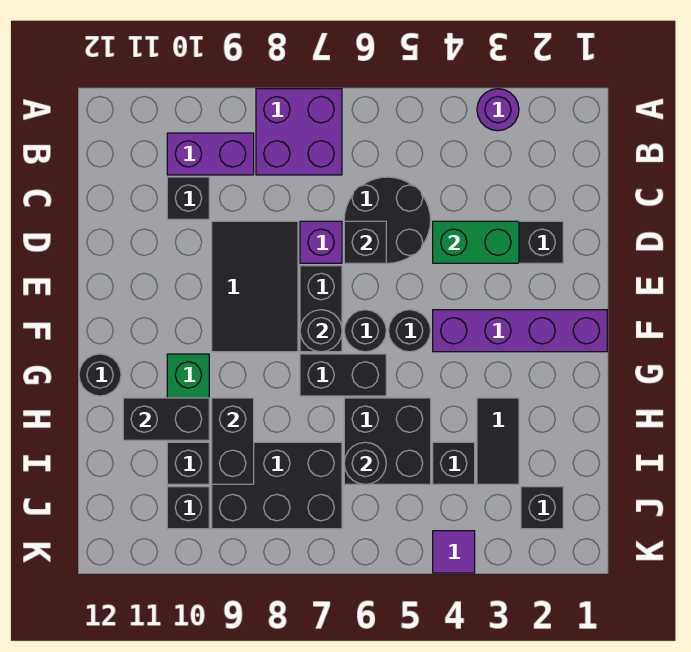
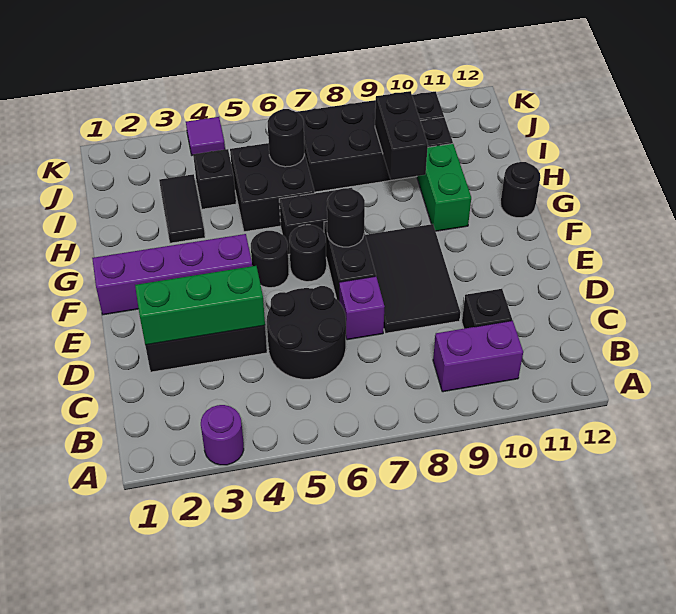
purple 2x2 brick [256,89,342,175] -> none
green 1x2 brick [433,221,519,263] -> green 1x3 brick [135,266,265,345]
black 1x1 brick [344,221,386,263] -> none
black 1x2 brick [123,398,209,440] -> none
black 1x1 brick [521,487,563,529] -> none

